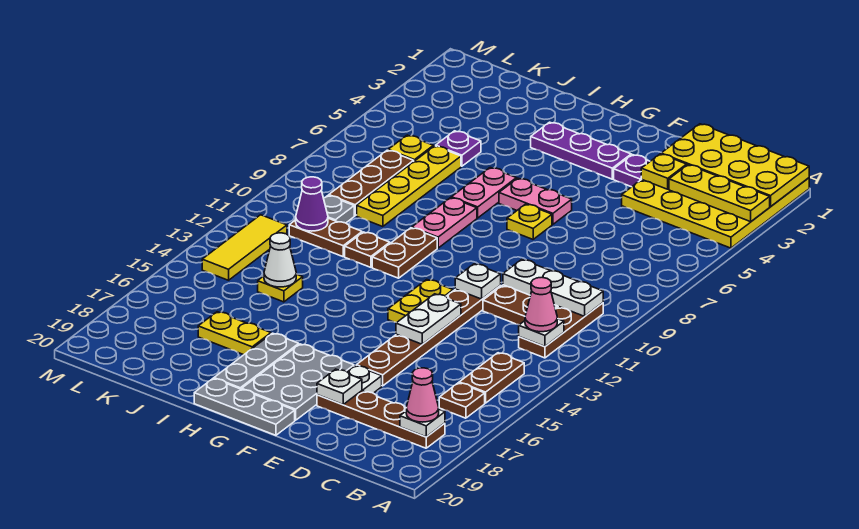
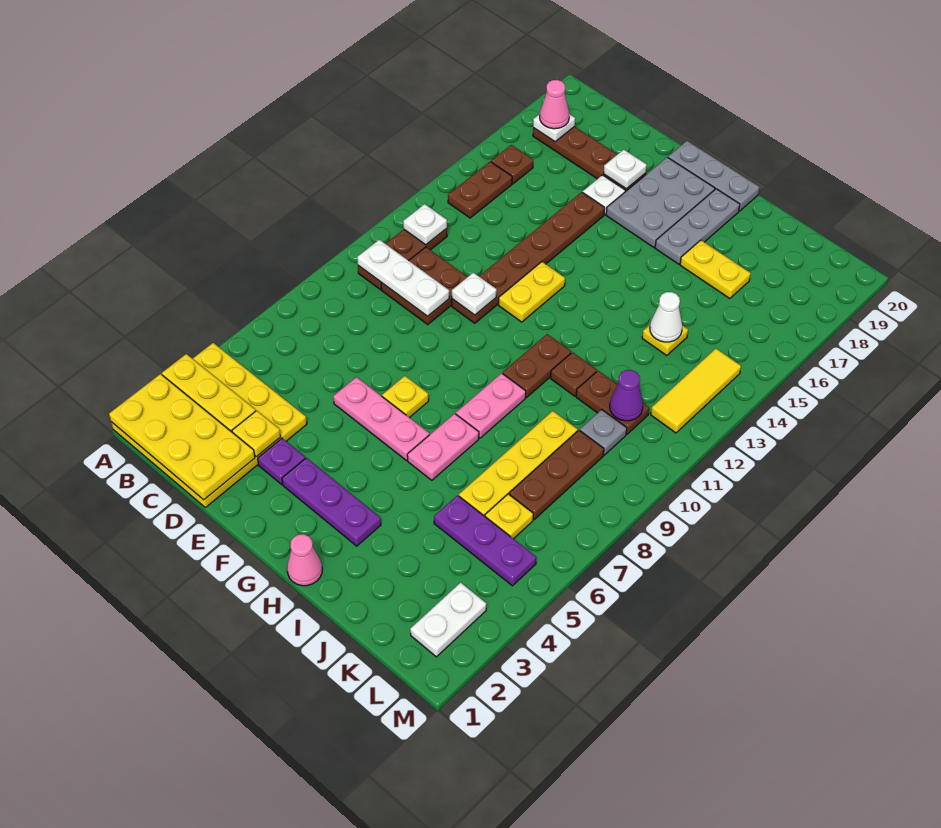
pink 1x1 cone [525,278,557,332] -> pink 1x1 cone moved to [287,534,322,586]
white 1x2 plate [396,294,461,344] -> white 1x2 plate moved to [410,582,486,657]
pink 1x2 plate [499,178,572,224] -> pink 1x3 plate [333,377,429,461]
purple 1x1 plate [436,131,481,166] -> purple 1x3 plate [434,495,536,586]

